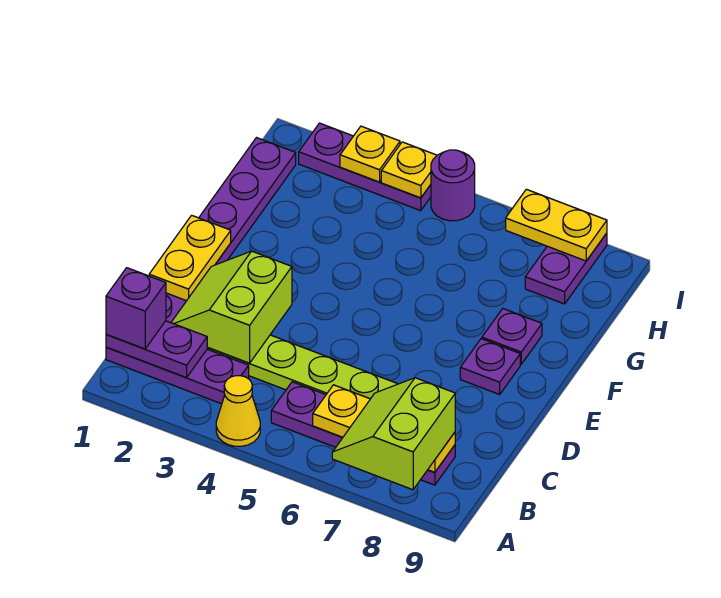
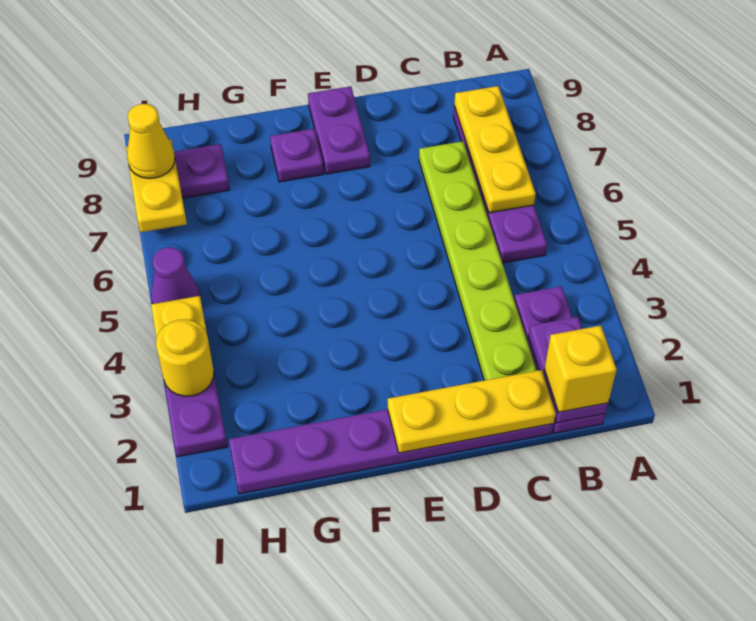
yellow 1x1 cone [216,376,260,446] -> yellow 1x1 cone moved to [127,104,175,178]
lime 2x2 slope [332,378,455,490] -> none
purple 1x1 brick [106,268,166,349] -> yellow 1x1 brick [545,326,617,412]
lime 2x2 slope [171,251,292,363] -> none
yellow 1x2 plate [149,215,231,301] -> yellow 1x3 plate [388,370,556,453]
purple 1x1 plate [460,339,520,394] -> purple 1x2 plate [308,86,370,174]
yellow 1x1 plate [340,126,400,182] -> yellow 1x1 round brick [156,319,214,396]
purple 1x1 round brick [431,150,475,221] -> purple 1x1 cone [151,247,200,304]

